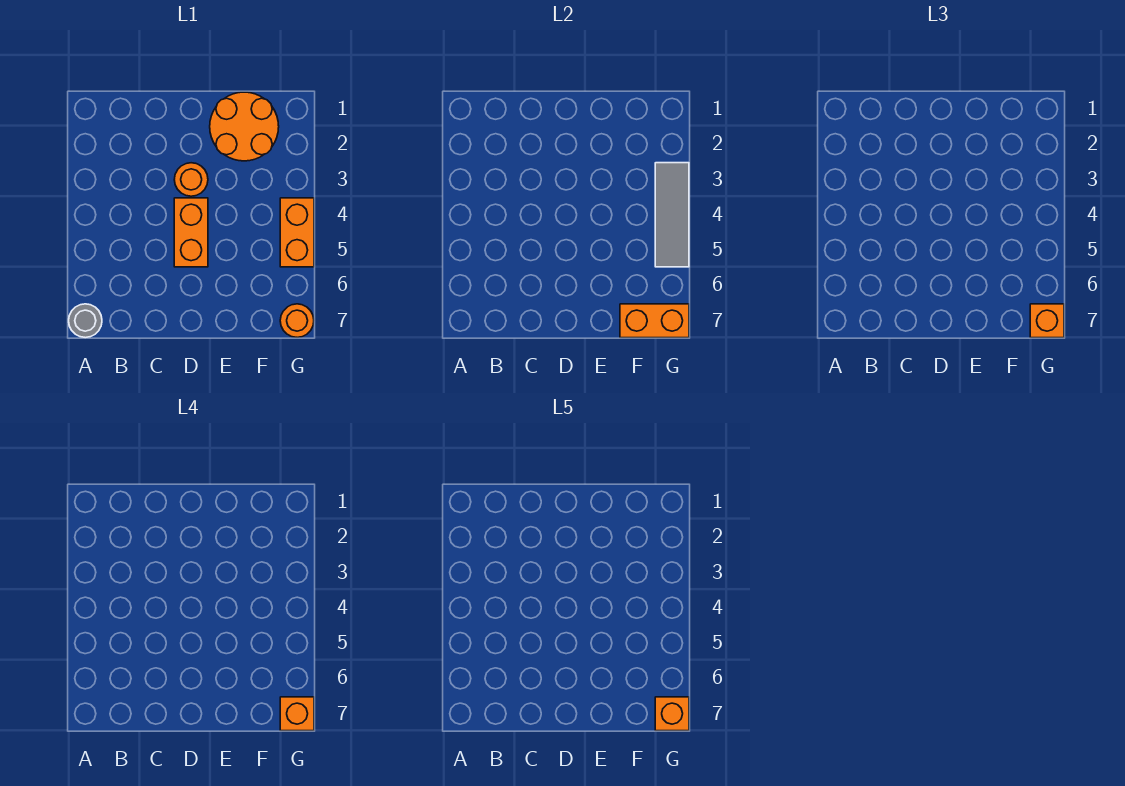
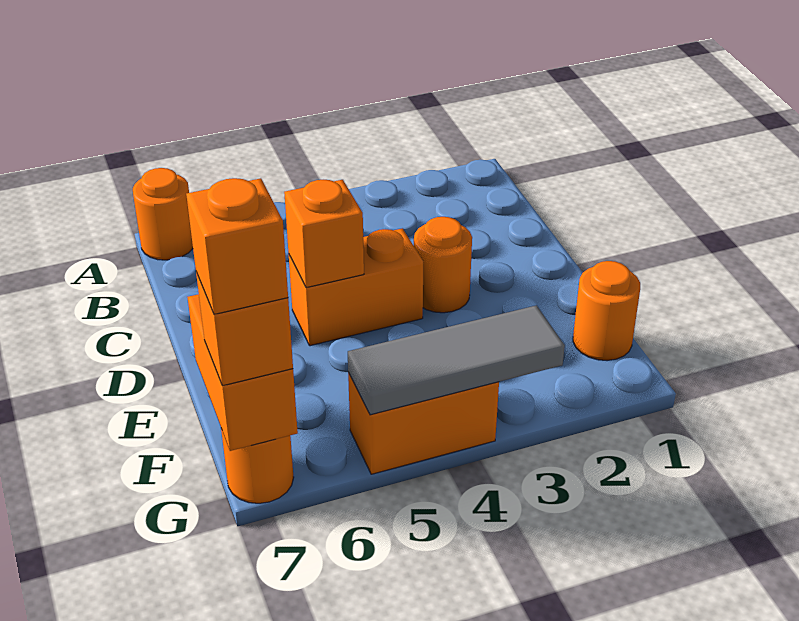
grey 1x1 round brick [69,304,102,338] -> orange 1x1 round brick [133,168,193,260]
orange 2x2 round brick [210,92,279,161] -> orange 1x1 round brick [573,261,640,360]
orange 1x1 brick [655,697,689,731] -> orange 1x1 brick moved to [284,180,364,288]

